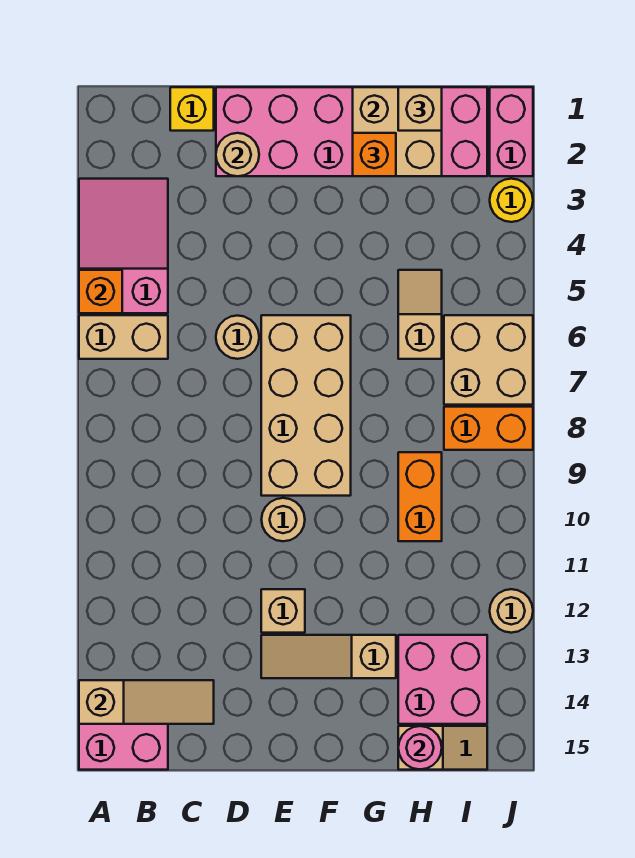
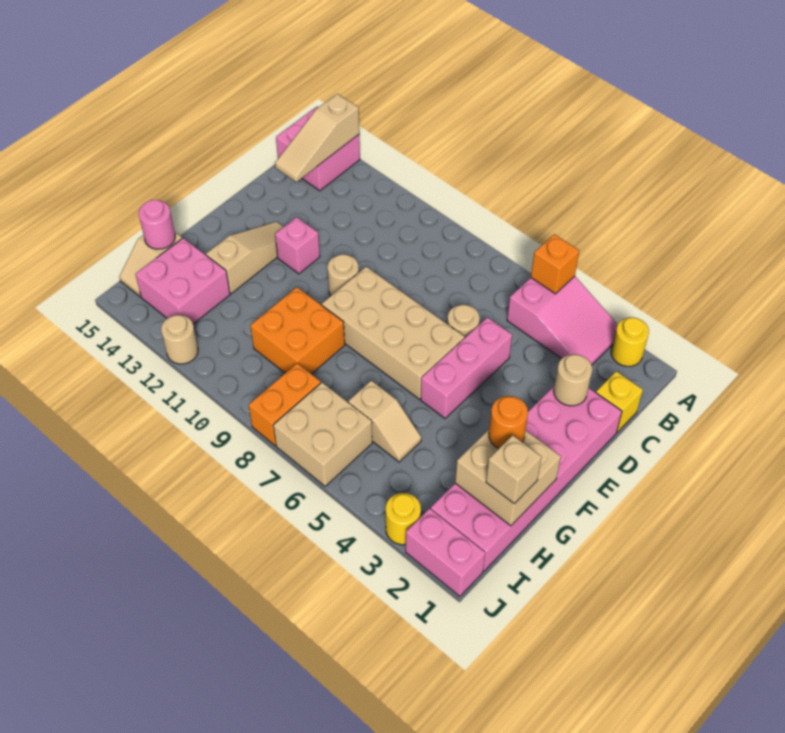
none -> yellow 1x1 round brick [611,317,649,366]
tan 1x2 brick [79,315,168,359] -> none
none -> pink 1x3 brick [421,317,512,418]
tan 1x1 brick [261,589,305,633] -> pink 1x1 brick [275,217,320,274]
orange 1x1 brick [353,133,396,176] -> orange 1x1 round brick [489,396,528,448]
orange 1x2 brick [398,452,442,541] -> orange 2x2 brick [250,287,345,374]

